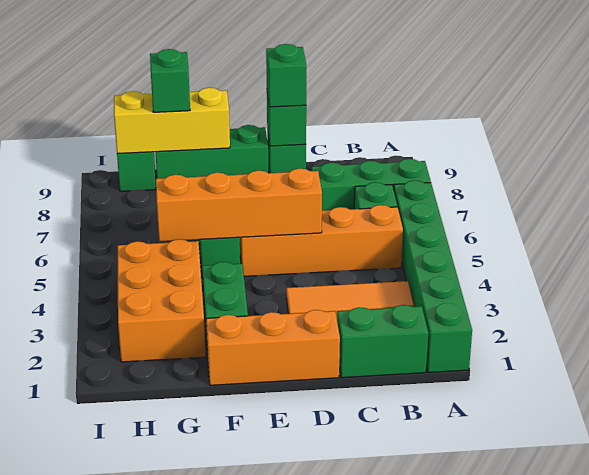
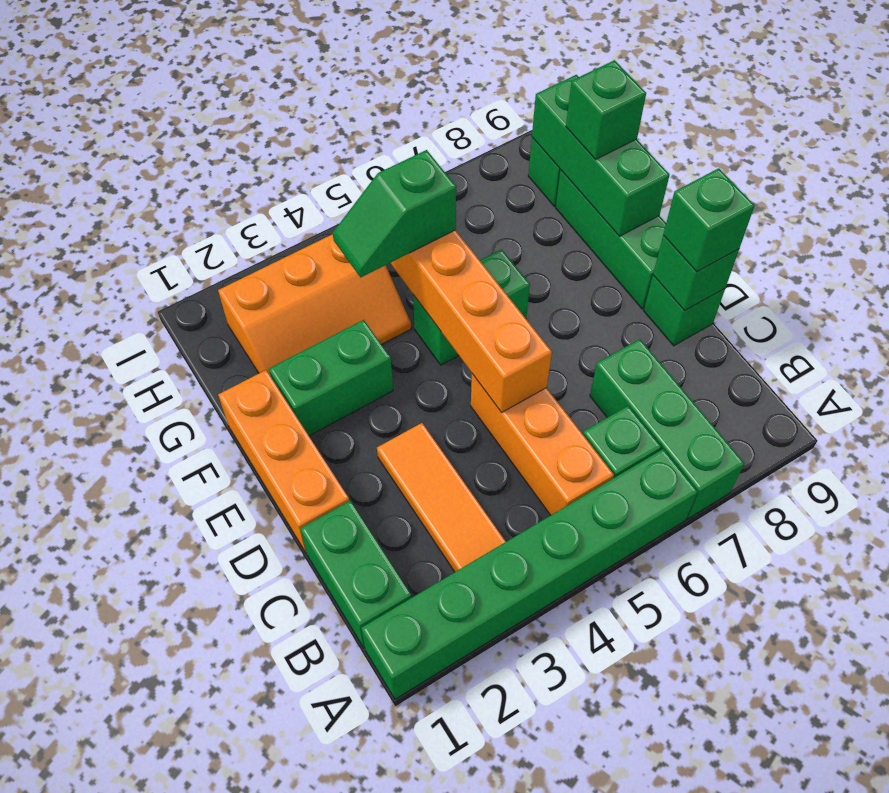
orange 1x4 brick [240,205,403,276] -> orange 1x3 brick [471,374,614,515]
yellow 1x3 brick [114,88,230,154] -> green 1x3 brick [532,75,669,236]
orange 2x3 brick [118,239,206,362] -> orange 2x3 slope [218,234,411,375]
none -> green 1x2 slope [333,150,456,277]

